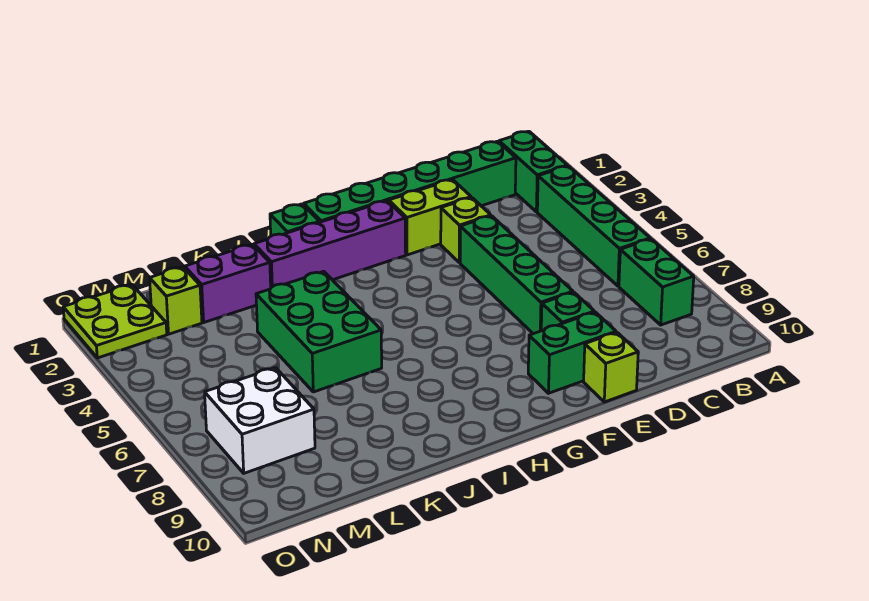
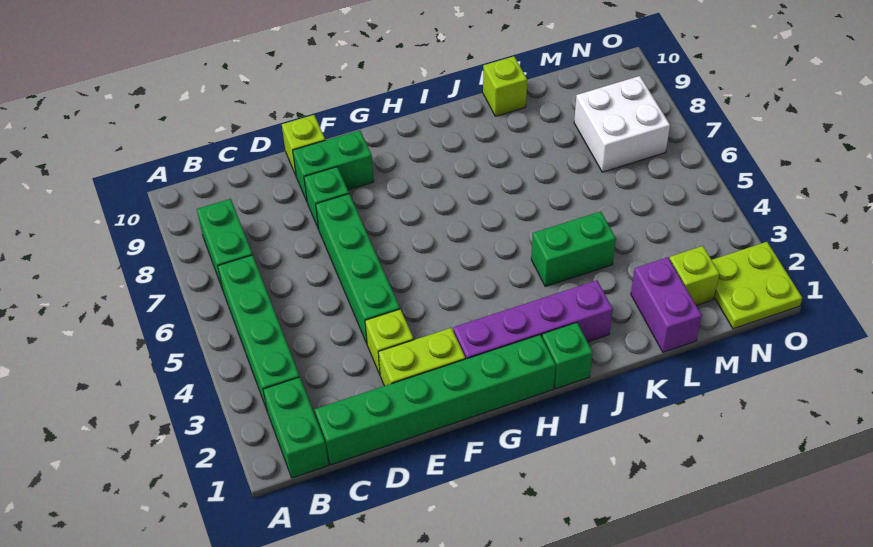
green 2x3 brick [256,271,382,392] -> green 1x2 brick [531,211,616,286]
purple 1x2 brick [185,244,271,322] -> purple 1x2 brick turned to [631,257,702,352]
none -> lime 1x1 brick [483,56,527,116]

